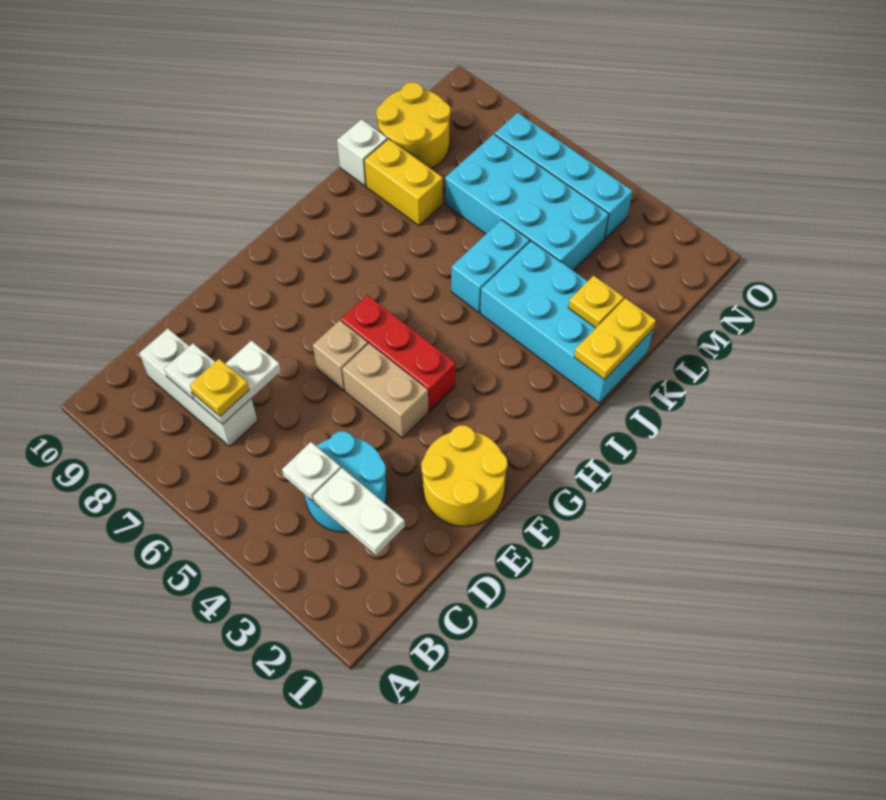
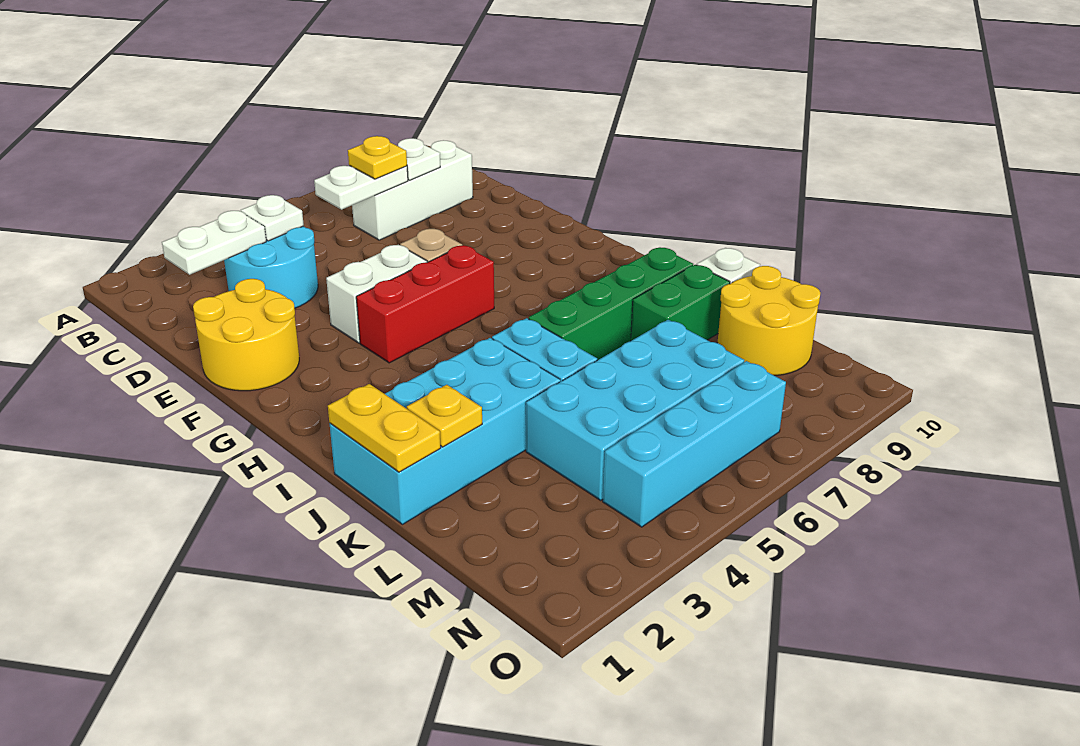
white 1x2 plate [193,341,281,424] -> white 1x2 plate turned to [314,166,408,210]
tan 1x2 brick [342,344,428,438] -> white 1x2 brick [326,245,427,343]
none -> green 1x4 brick [529,248,693,360]
yellow 1x2 brick [364,139,443,226] -> green 1x2 brick [631,265,730,341]

